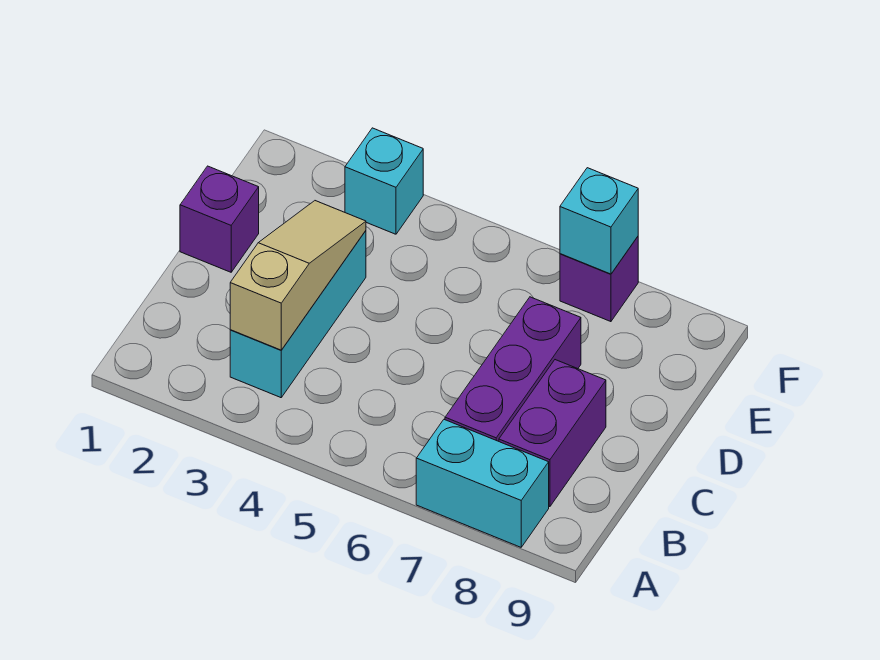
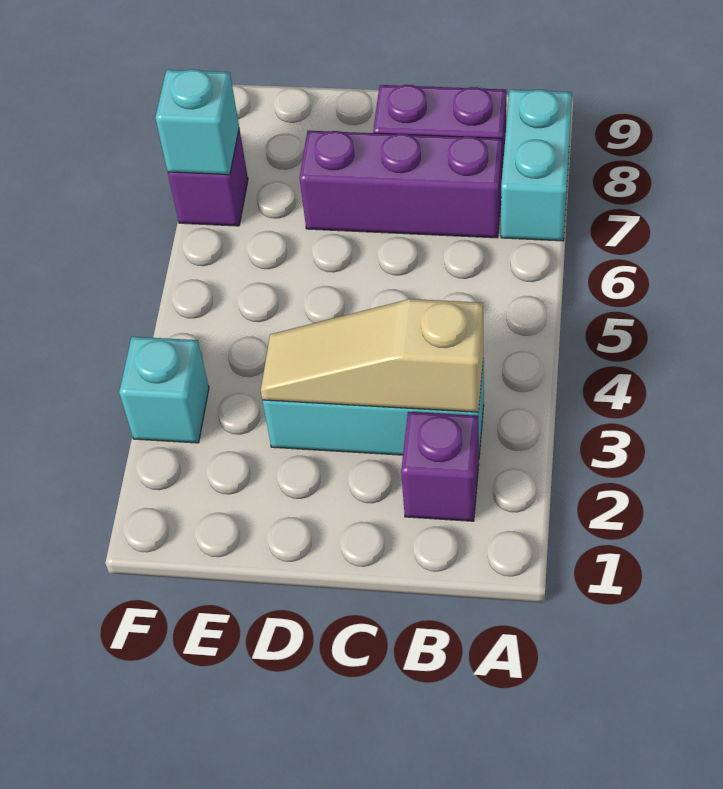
purple 1x1 brick [180,166,259,272] -> purple 1x1 brick moved to [401,412,479,521]

